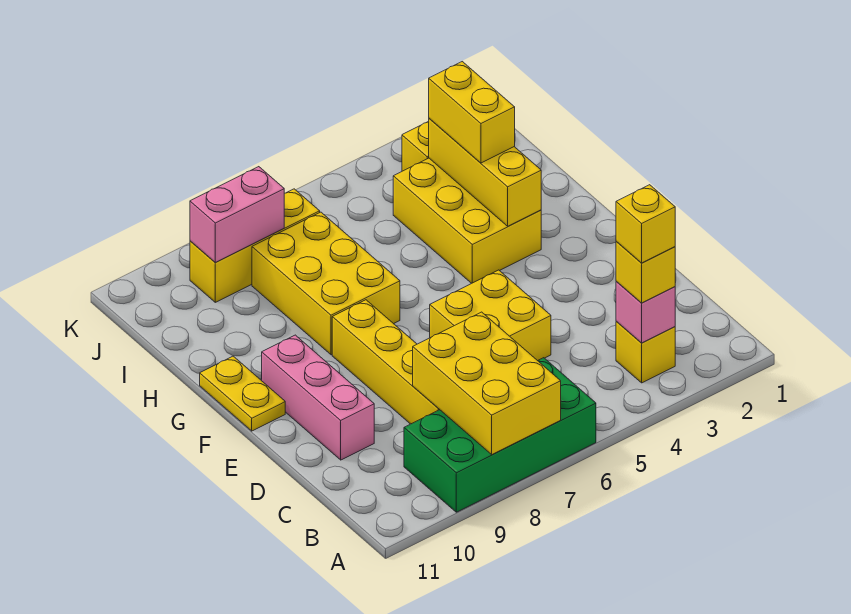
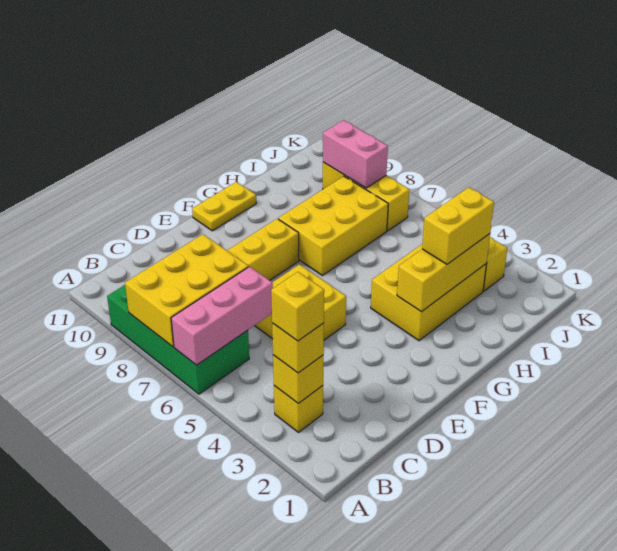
pink 1x1 brick [616,282,675,343] -> yellow 1x1 brick [273,355,323,403]
pink 1x3 brick [262,335,374,460] -> pink 1x3 brick moved to [171,267,273,365]

